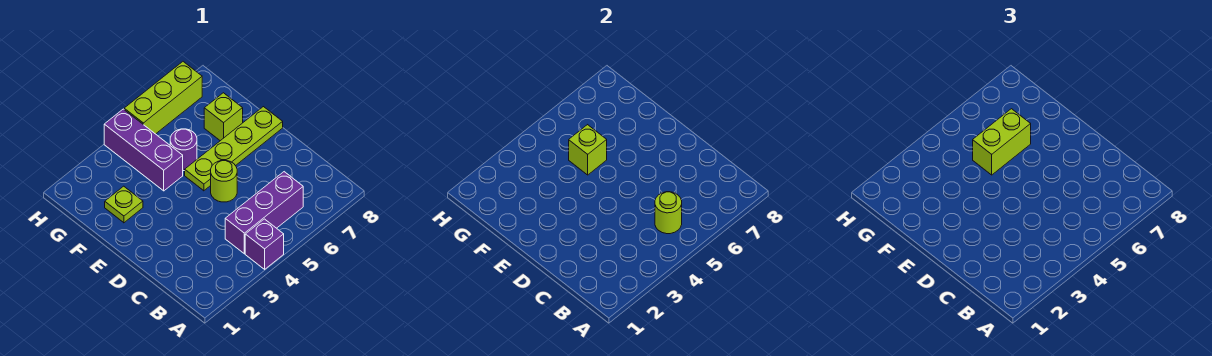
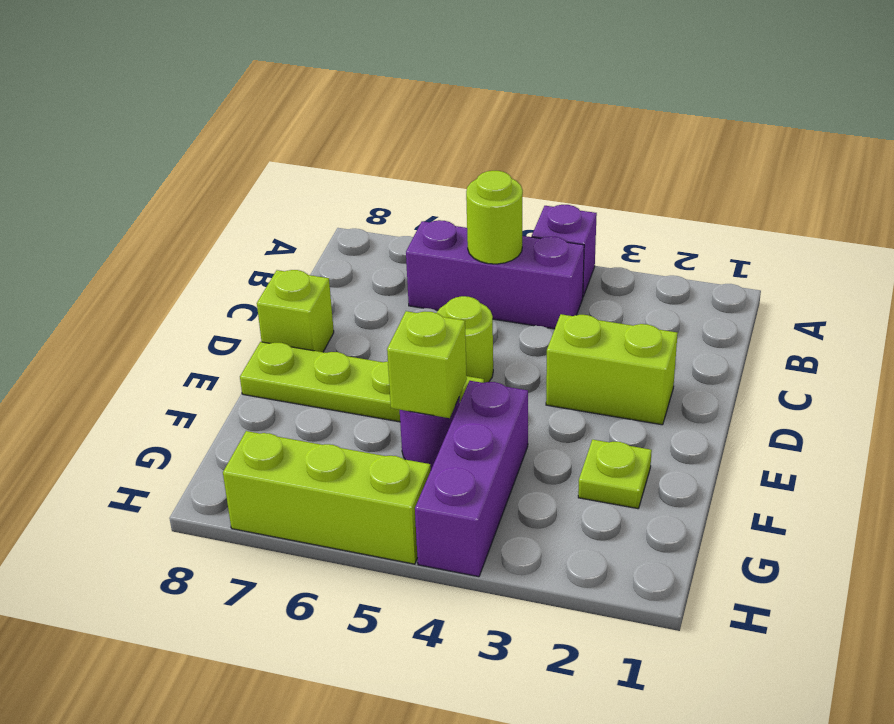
lime 1x2 brick [973,109,1031,175] -> lime 1x2 brick moved to [546,314,678,425]
lime 1x1 brick [204,93,243,141] -> lime 1x1 brick moved to [257,270,334,352]

